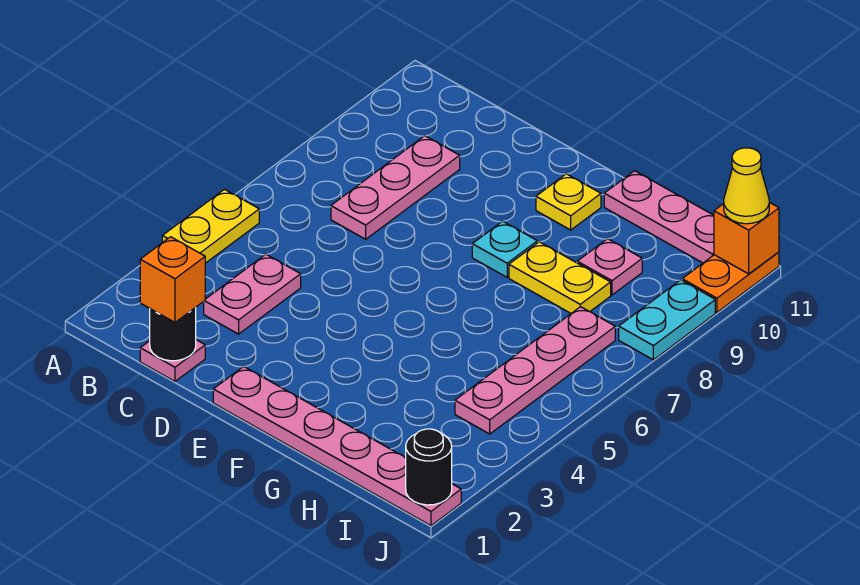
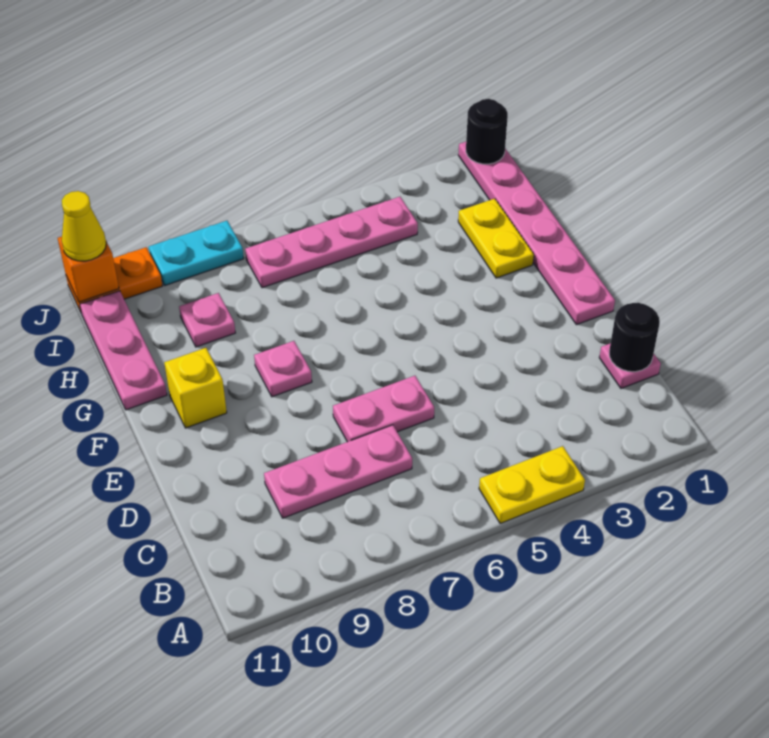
orange 1x1 brick [140,237,205,322] -> none
pink 1x2 plate [204,254,301,334] -> pink 1x2 plate moved to [333,376,434,442]
cyan 1x1 plate [472,221,537,277] -> pink 1x1 plate [254,341,312,397]
yellow 1x1 plate [536,174,601,230] -> yellow 1x1 brick [164,348,227,428]
yellow 1x2 plate [509,242,611,313] -> yellow 1x2 plate moved to [458,199,534,278]

